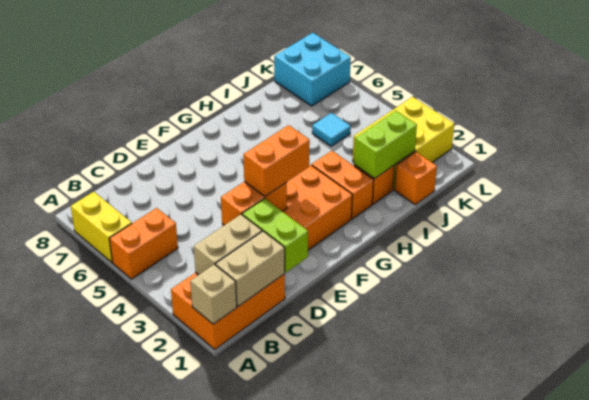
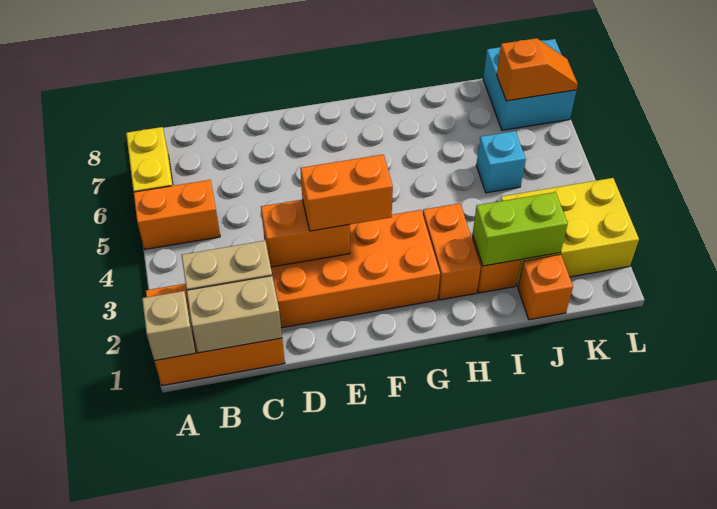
lime 1x2 brick [242,198,308,272] -> none
cyan 1x1 tile [312,113,351,146] -> cyan 1x1 brick [476,131,526,193]
none -> orange 1x2 slope [497,38,578,101]

